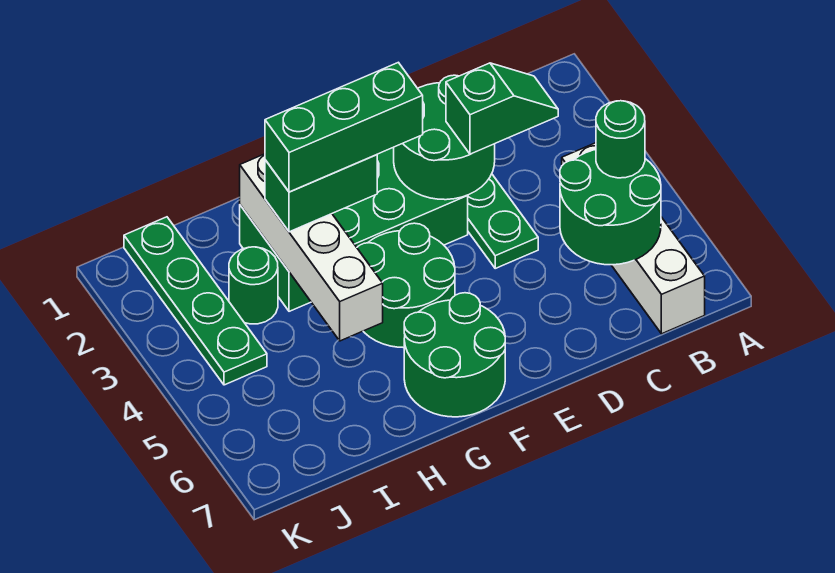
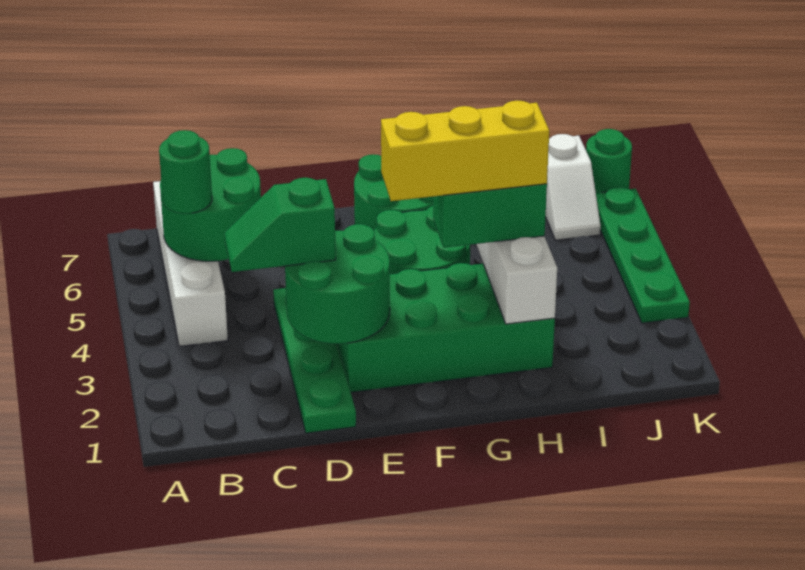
green 1x3 brick [265,62,423,192] -> yellow 1x3 brick [381,100,549,201]
green 1x1 round brick [229,247,278,324] -> green 1x1 round brick moved to [586,129,632,193]
green 1x4 plate [124,217,267,385] -> green 1x4 plate moved to [596,187,690,323]
none -> white 1x2 slope [546,134,601,240]

